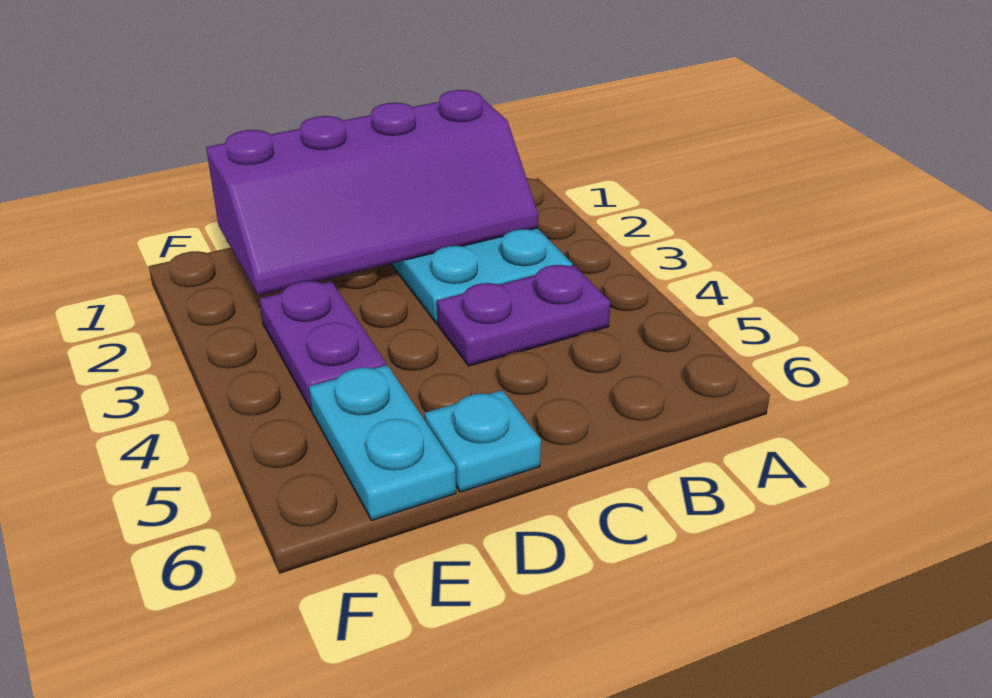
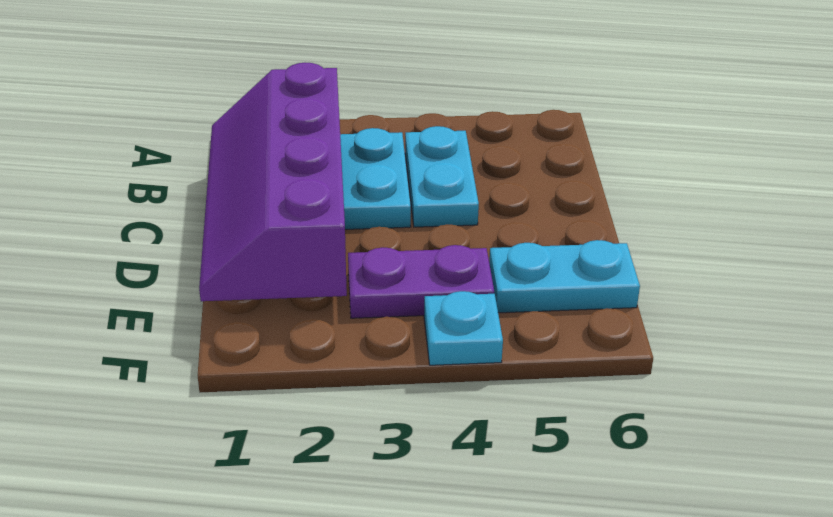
purple 2x4 slope [206,90,538,295] -> purple 2x4 slope turned to [199,63,347,301]
purple 1x2 plate [437,265,610,366] -> cyan 1x2 plate [405,126,479,227]
cyan 1x1 plate [425,390,541,492] -> cyan 1x1 plate moved to [424,291,503,365]

